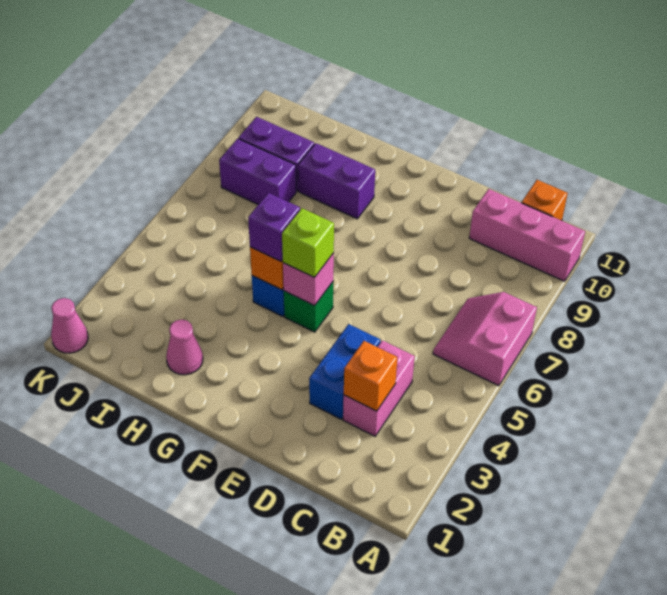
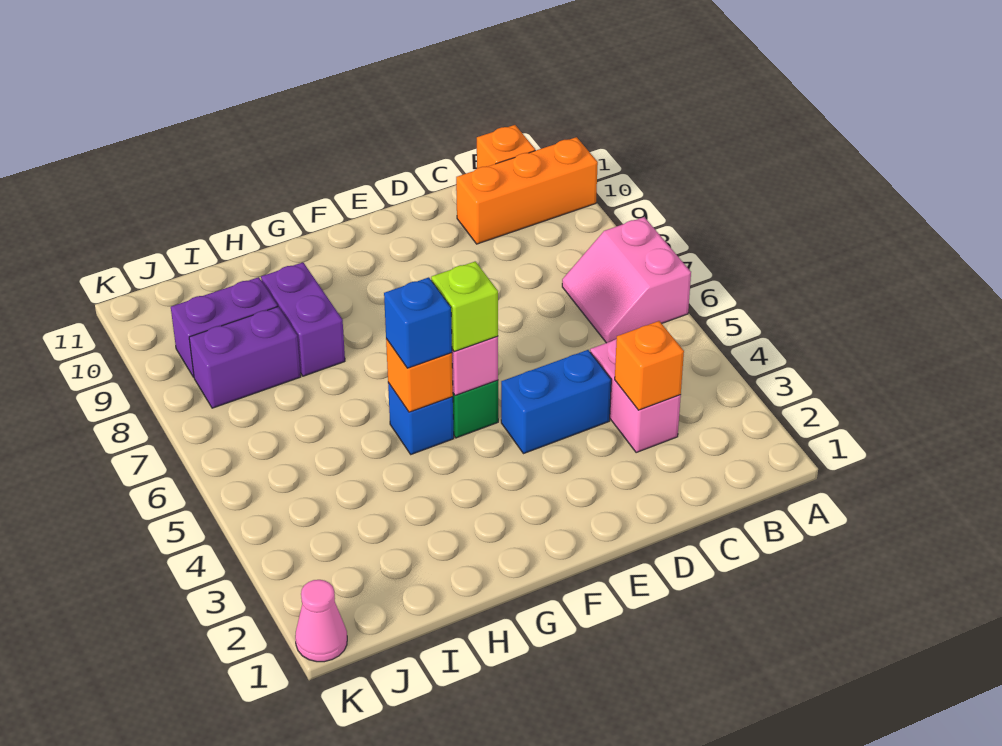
pink 1x3 brick [469,189,585,281] -> orange 1x3 brick [456,137,598,244]
blue 1x2 brick [309,324,380,419] -> blue 1x2 brick turned to [501,350,611,454]
purple 1x1 brick [248,193,300,261] -> blue 1x1 brick [384,277,452,368]
purple 1x2 brick [298,143,375,219] -> purple 1x2 brick turned to [261,262,345,376]
pink 1x1 cone [166,319,203,375] -> none

